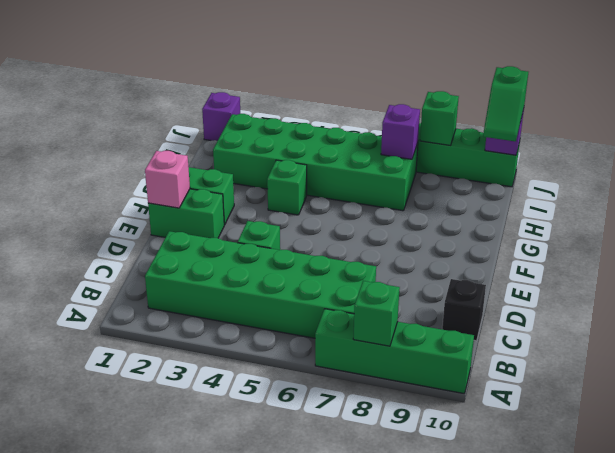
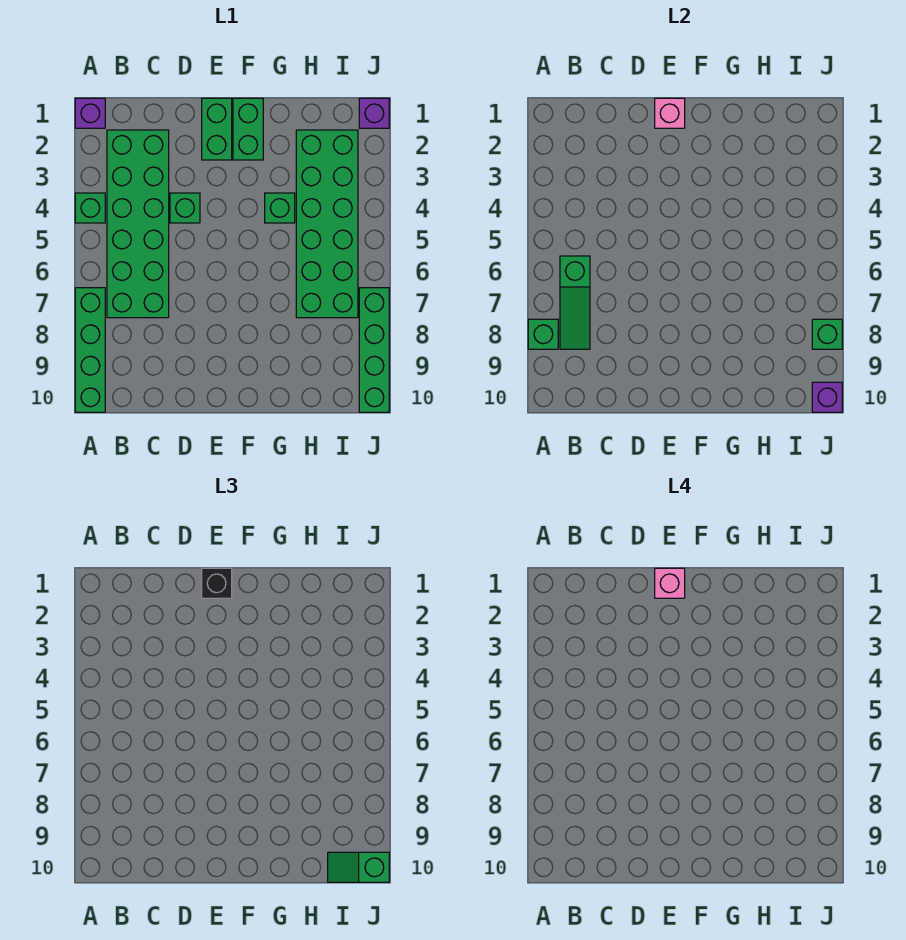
none -> green 1x1 brick [75,193,105,223]
none -> green 1x3 slope [560,256,590,349]
black 1x1 brick [442,279,486,341] -> black 1x1 brick moved to [202,568,232,598]
none -> pink 1x1 brick [655,568,685,598]
purple 1x1 brick [381,104,420,159] -> purple 1x1 brick moved to [75,98,105,128]

